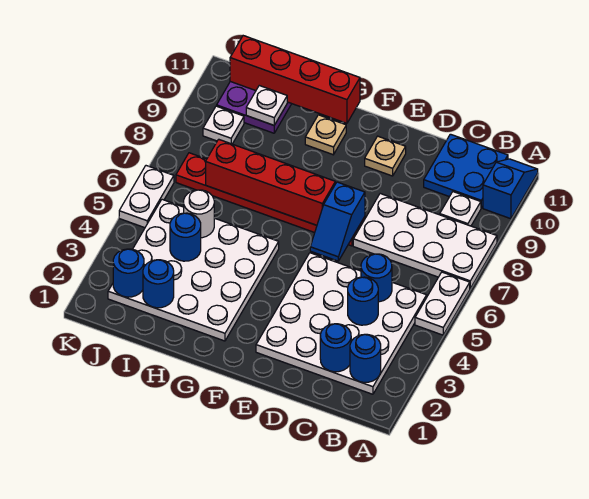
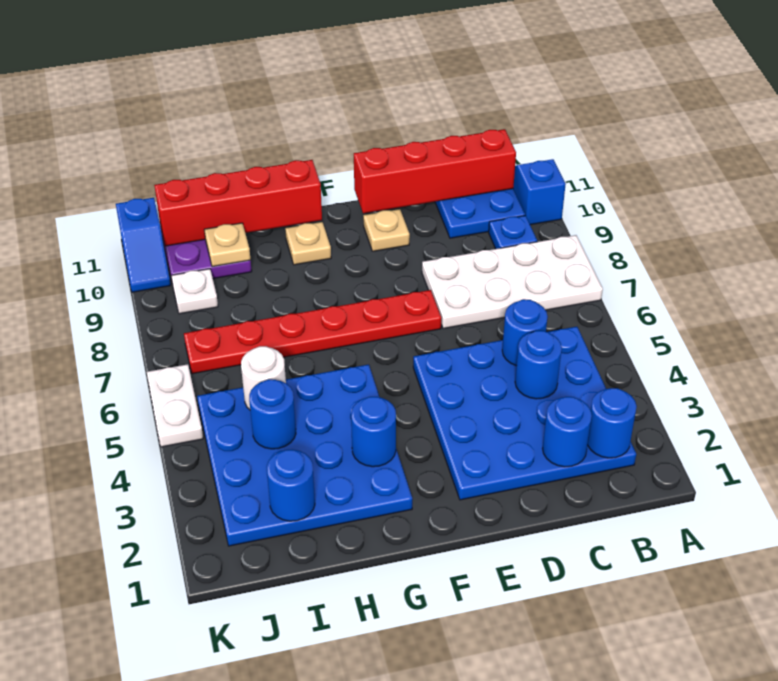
white 1x2 plate [415,272,470,335] -> none
white 4x4 plate [256,253,427,394] -> blue 4x4 plate [413,327,636,500]
white 1x1 plate [440,192,481,226] -> blue 1x1 plate [489,216,537,249]
blue 1x2 slope [310,182,365,261] -> blue 1x2 slope moved to [116,198,171,292]
red 1x4 brick [206,139,335,225] -> red 1x4 brick moved to [354,129,516,213]
white 4x4 plate [108,199,279,341] -> blue 4x4 plate [197,365,412,546]
white 1x1 plate [246,86,287,125] -> tan 1x1 plate [204,223,251,267]
blue 1x1 round brick [113,249,144,297] -> blue 1x1 round brick moved to [351,397,396,467]

